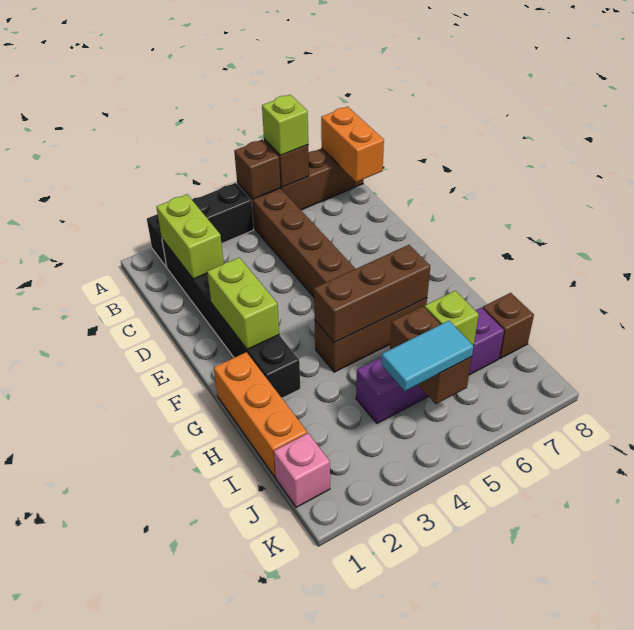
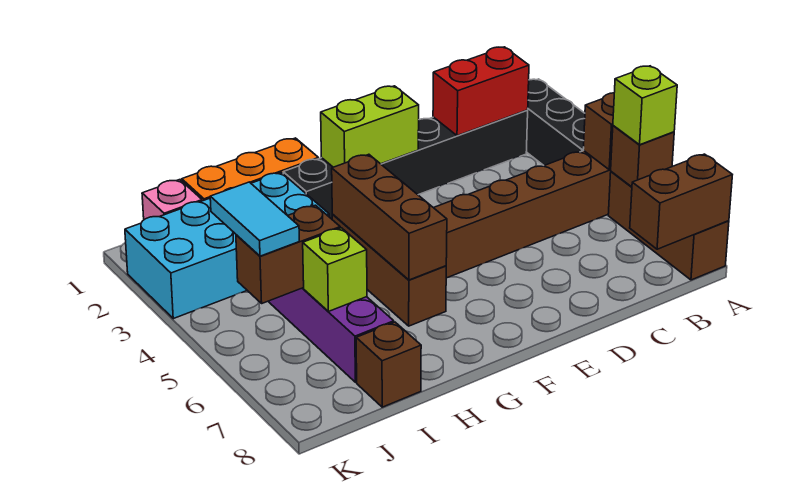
orange 1x2 brick [321,107,384,182] -> brown 1x2 brick [630,154,732,249]
lime 1x2 brick [156,194,224,279] -> red 1x2 brick [433,47,529,136]
none -> cyan 2x4 brick [125,172,329,319]

